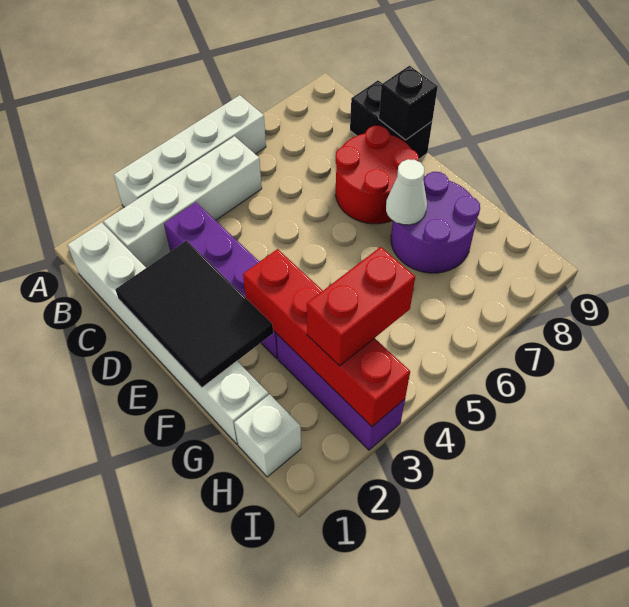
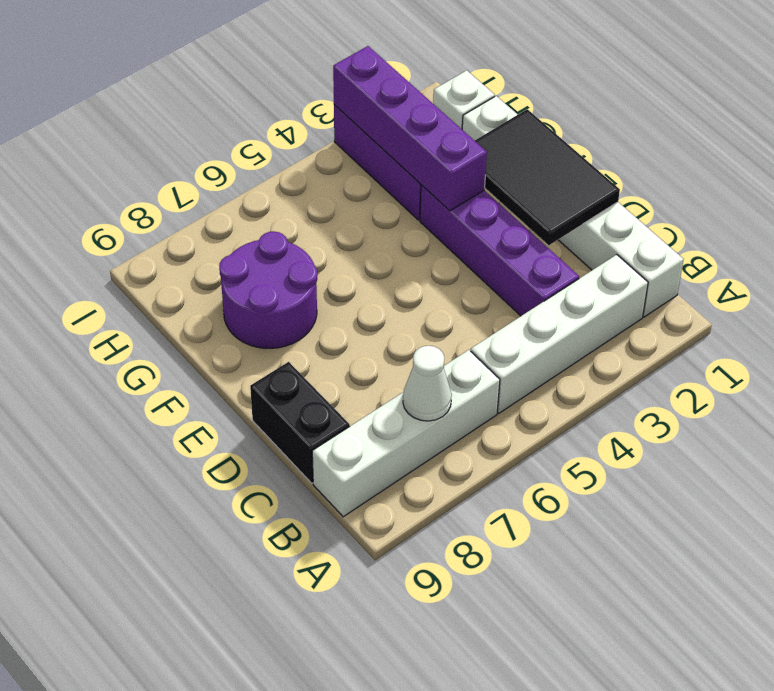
white 1x4 brick [114,95,266,208] -> white 1x4 brick moved to [312,350,500,517]
red 2x2 round brick [336,126,418,224] -> none
black 1x1 brick [379,66,438,140] -> none
red 1x4 brick [243,249,410,426] -> purple 1x4 brick [333,46,487,211]
white 1x1 cone [386,159,427,225] -> white 1x1 cone moved to [403,346,452,421]
red 1x2 brick [307,247,415,366] -> none

